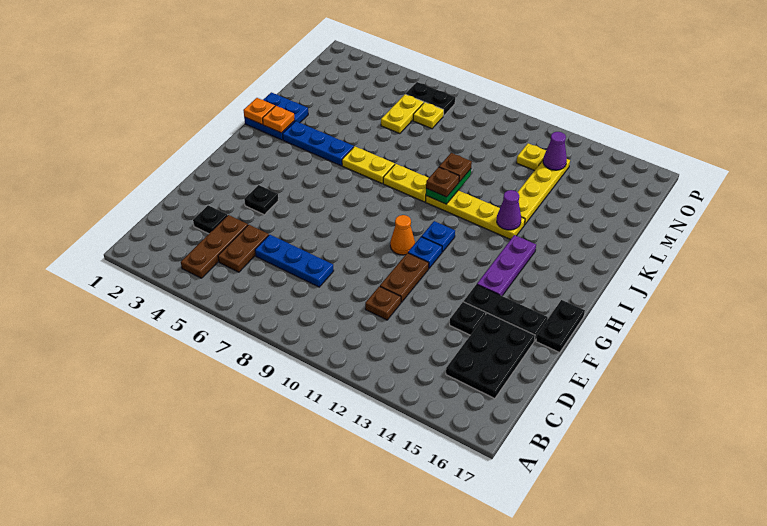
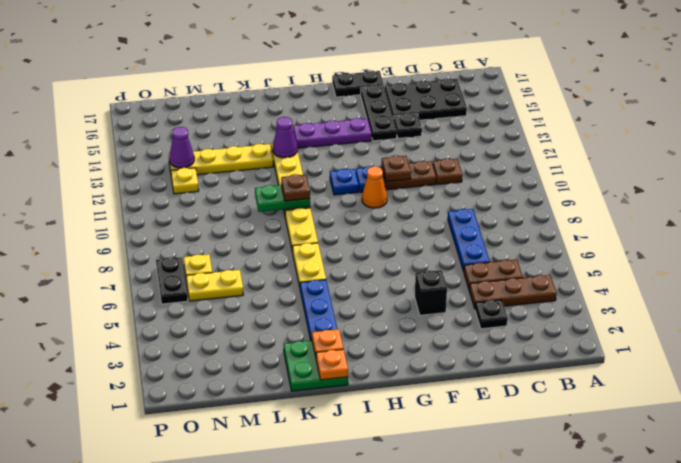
black 1x1 plate [244,185,278,215] -> black 1x1 brick [415,270,447,315]
blue 2x2 plate [244,92,308,140] -> green 2x2 plate [284,340,348,391]
brown 1x1 plate [439,153,472,182] -> brown 1x1 plate moved to [382,155,411,182]

